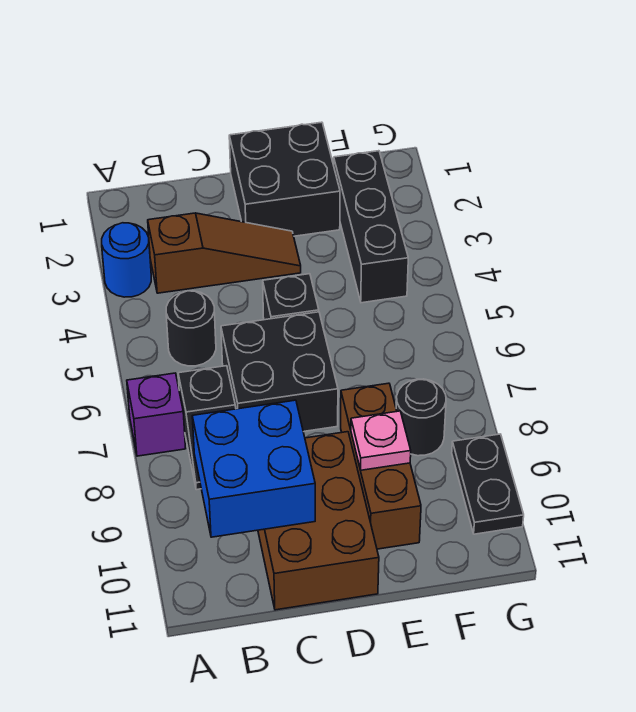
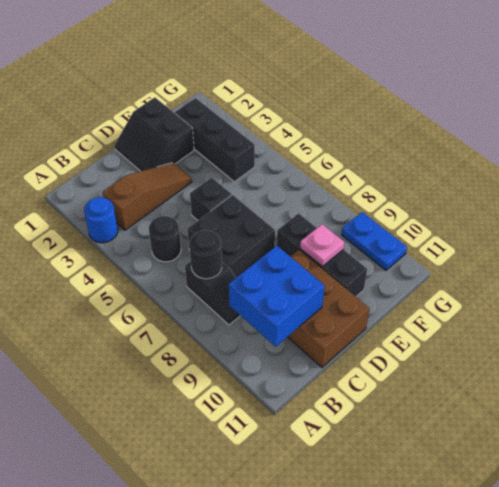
purple 1x1 brick [127,373,186,456] -> none
black 2x2 brick [229,122,340,236] -> black 2x2 slope [115,98,194,171]
brown 1x3 brick [341,383,421,549] -> black 1x3 brick [277,213,367,296]
black 1x1 round brick [396,379,446,456] -> black 1x1 round brick moved to [189,231,222,279]
black 1x2 plate [452,434,524,534] -> blue 1x2 plate [341,212,407,270]

